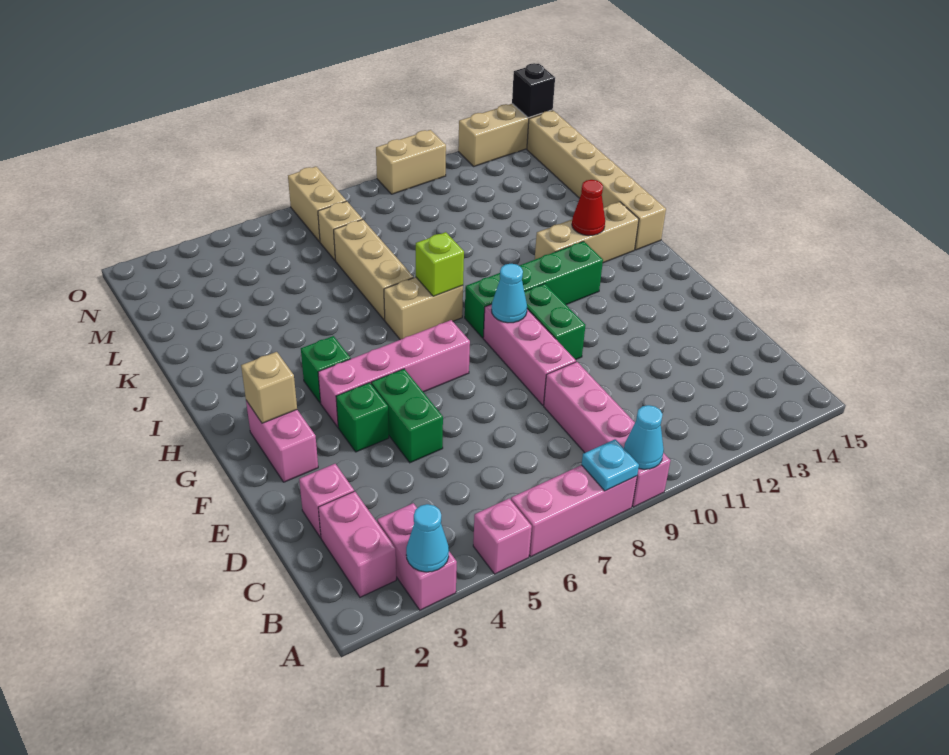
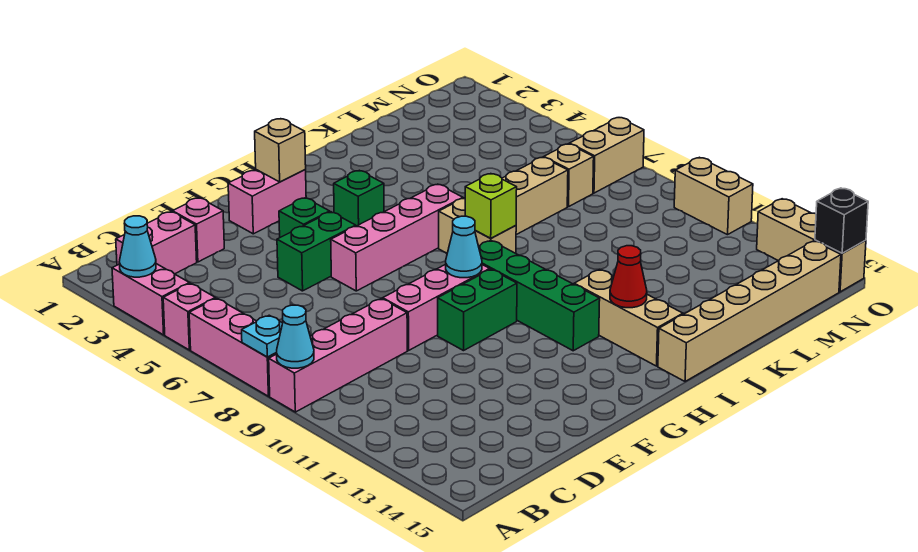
pink 1x2 brick [377,503,457,610] -> pink 1x2 brick turned to [112,264,190,335]
pink 1x4 brick [318,320,470,427] -> pink 1x4 brick turned to [331,184,463,291]

